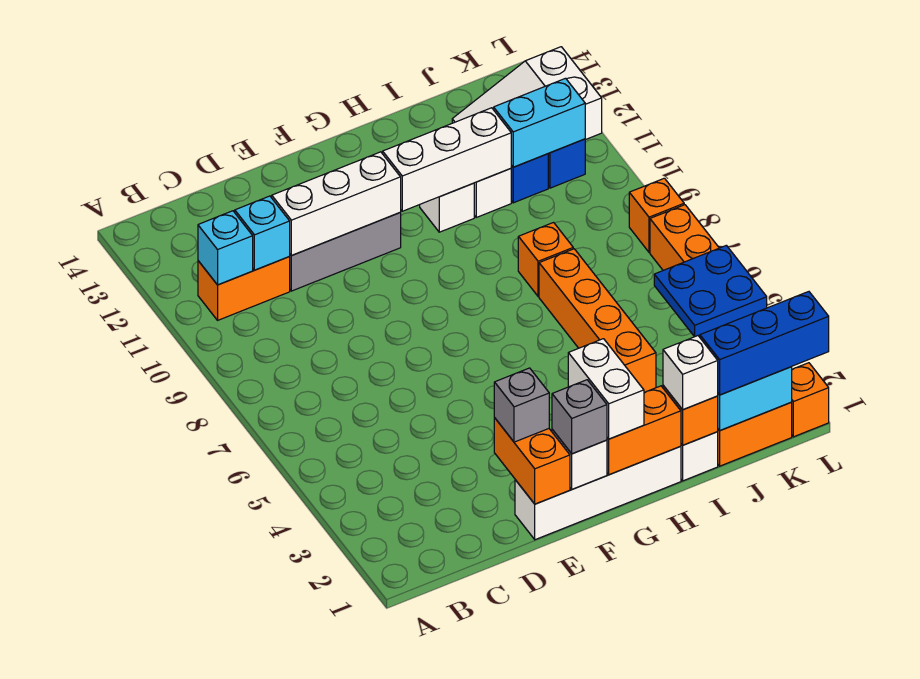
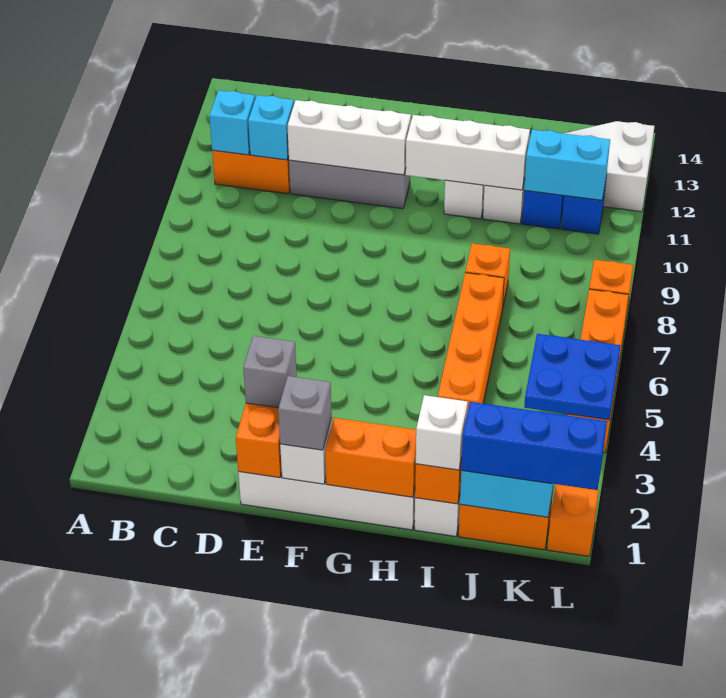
white 1x2 brick [568,339,644,439] -> none

